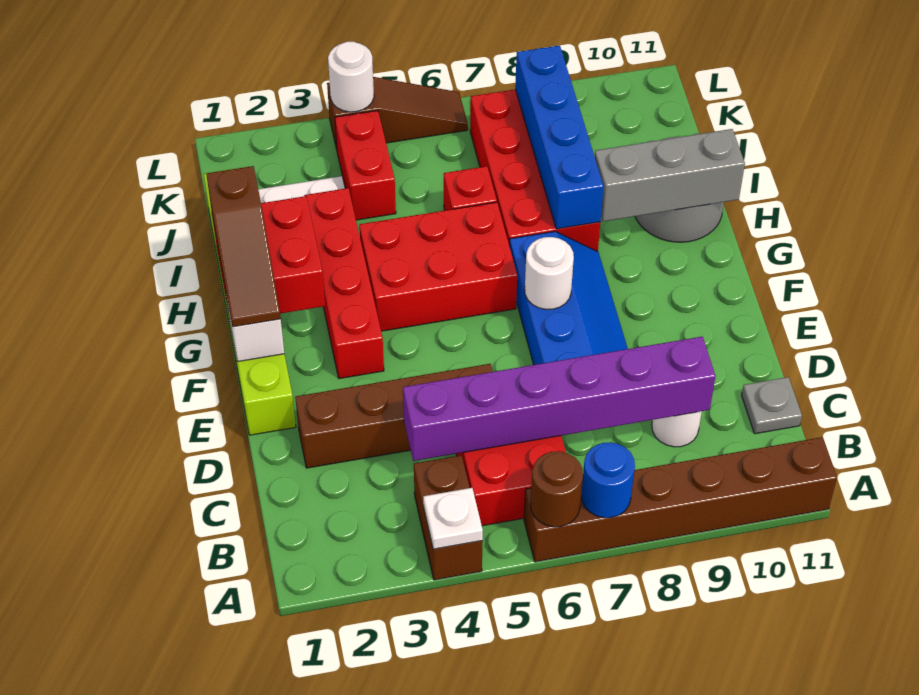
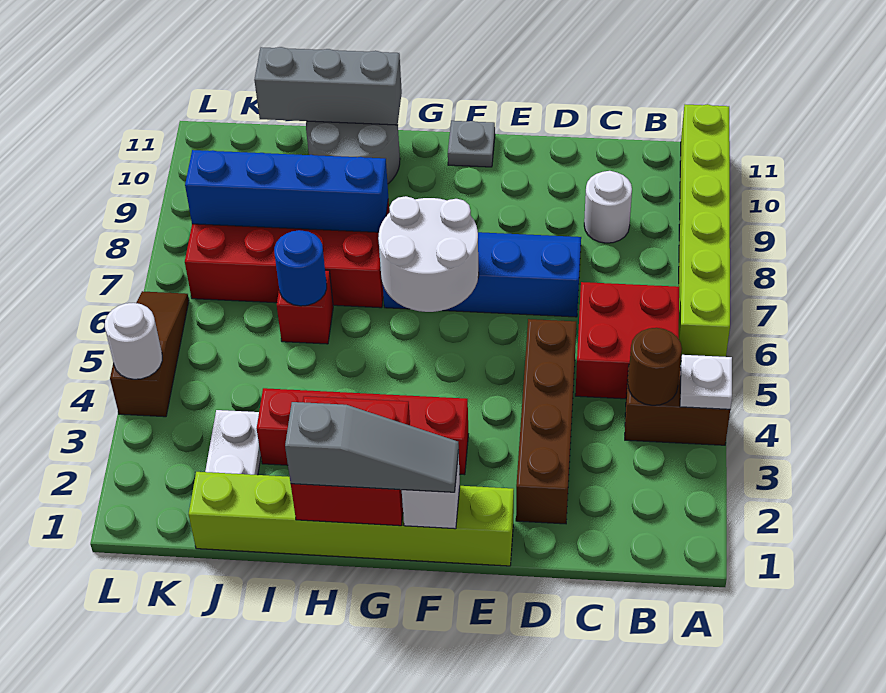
brown 1x6 brick [524,437,837,562] -> lime 1x6 brick [679,104,730,359]
brown 1x1 round brick [531,451,583,527] -> brown 1x1 round brick moved to [628,328,682,405]
blue 1x1 round brick [581,442,635,518] -> blue 1x1 round brick moved to [274,230,327,306]
purple 1x6 brick [403,337,716,461] -> none
grey 1x1 plate [742,377,802,434] -> grey 1x1 plate moved to [448,121,495,167]
brown 1x3 slope [206,166,281,327] -> grey 1x3 slope [285,402,459,492]
white 1x1 round brick [525,237,574,309] -> white 2x2 round brick [378,196,479,312]
red 2x3 brick [359,202,517,331] -> none
grey 1x3 brick [595,129,745,221] -> grey 1x3 brick turned to [254,47,402,125]
red 1x2 brick [335,111,396,220] -> none

